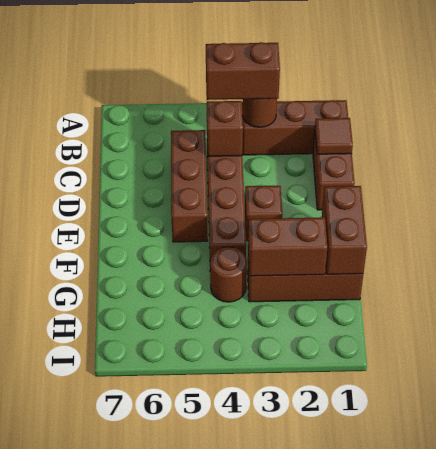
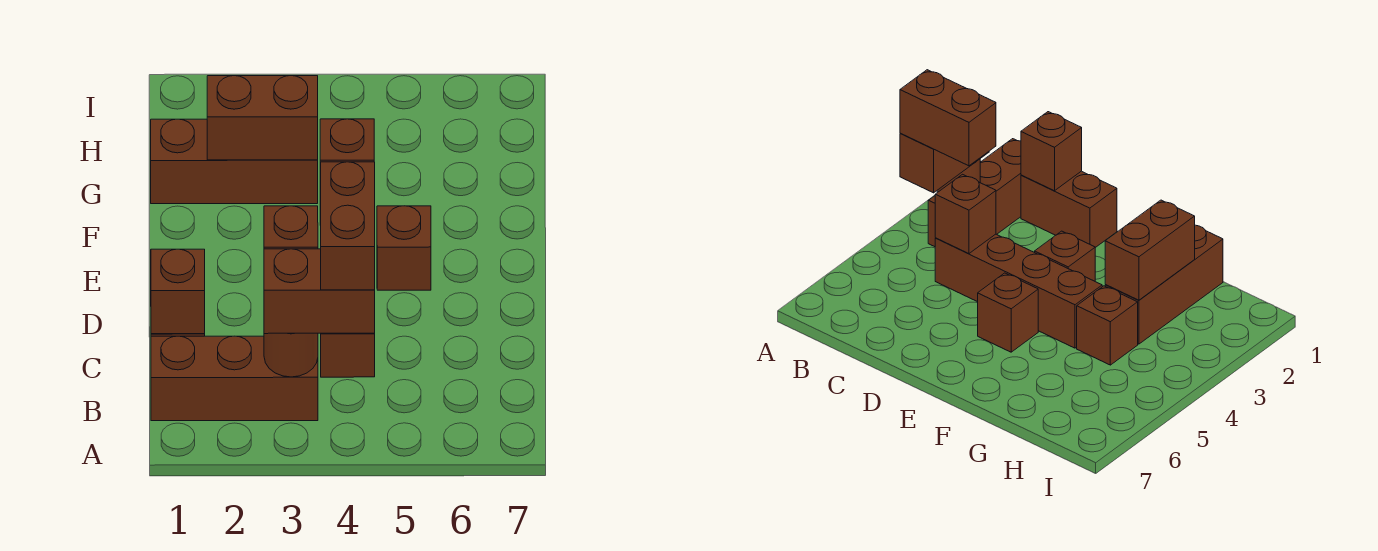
brown 1x1 tile [315,118,353,154] -> brown 1x1 brick [151,249,205,334]
brown 1x3 brick [171,130,208,242] -> brown 1x1 brick [377,206,431,290]
brown 1x2 brick [322,186,367,274] -> brown 1x2 brick moved to [320,162,375,290]
brown 1x1 round brick [210,247,247,302] -> brown 1x1 brick [320,119,374,162]

